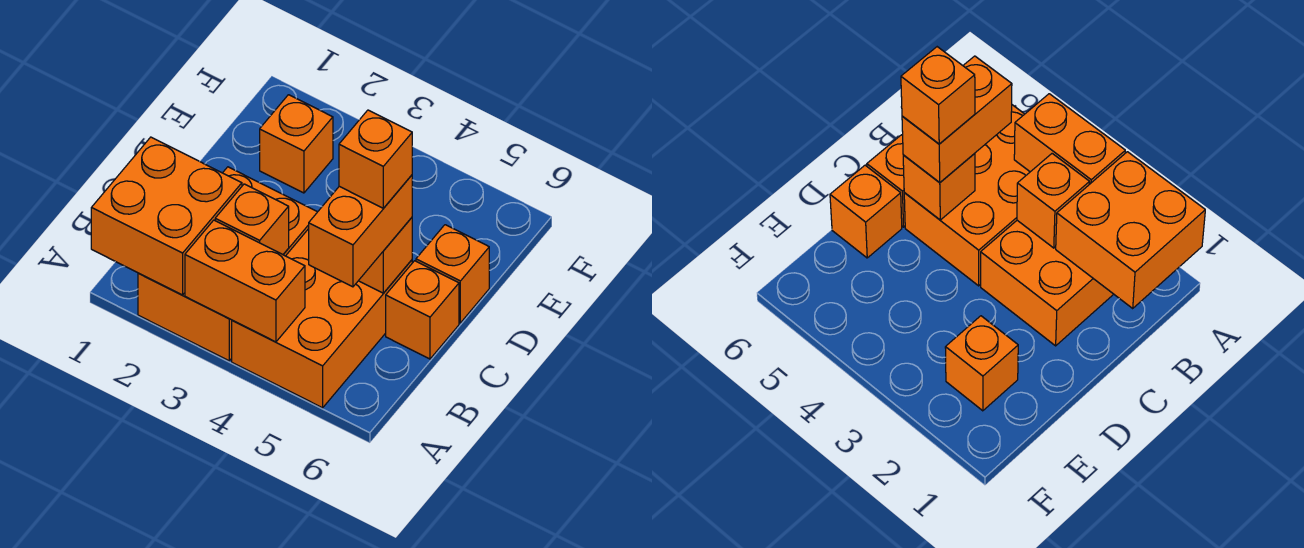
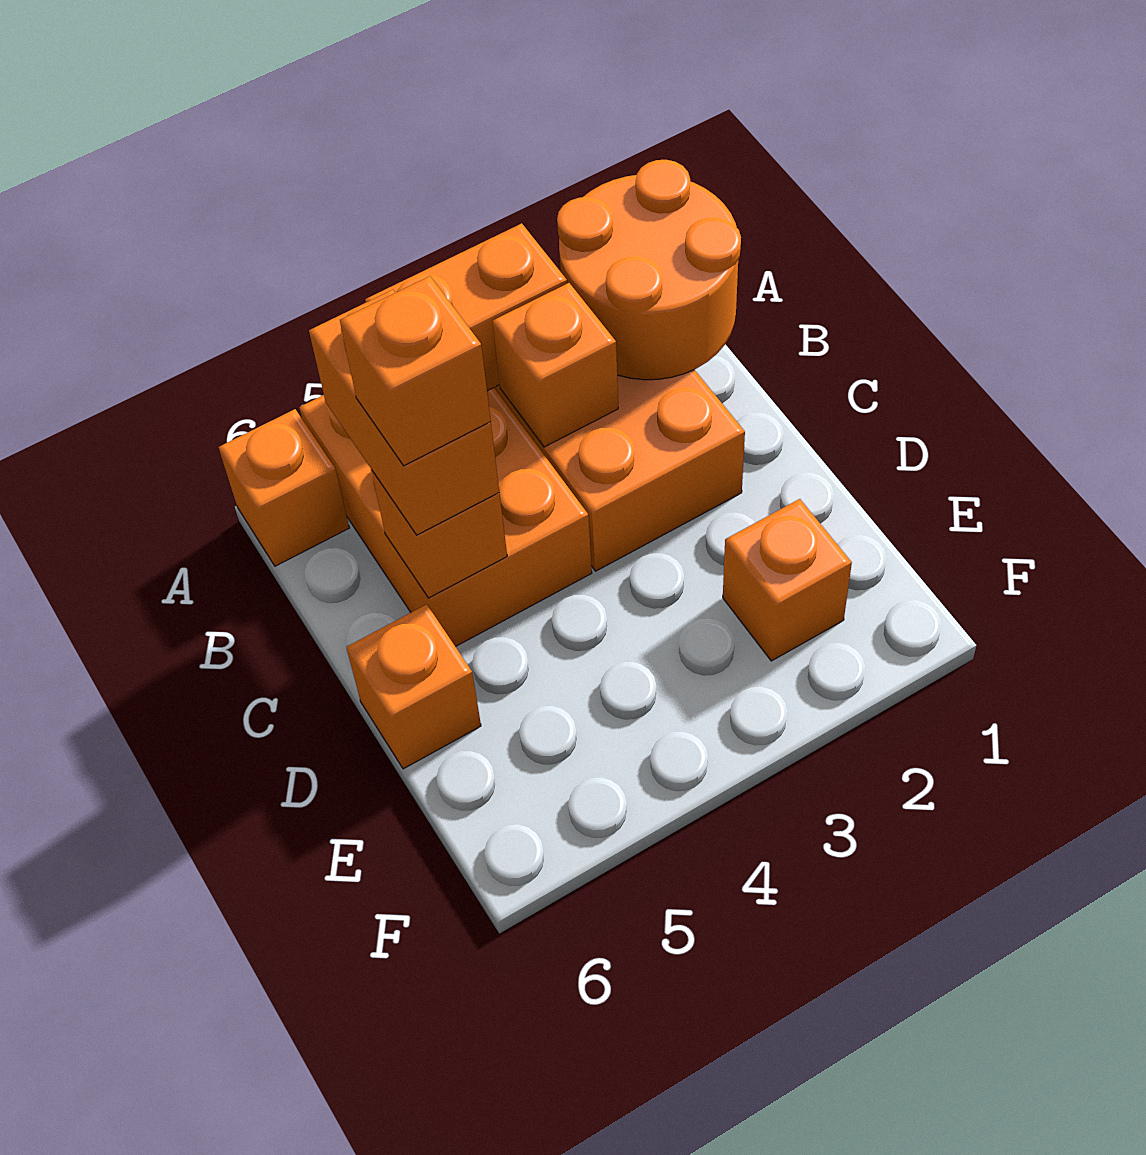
orange 2x2 brick [91,137,242,295] -> orange 2x2 round brick [557,160,741,380]
orange 1x1 brick [386,261,459,359] -> orange 1x1 brick moved to [219,409,349,566]

